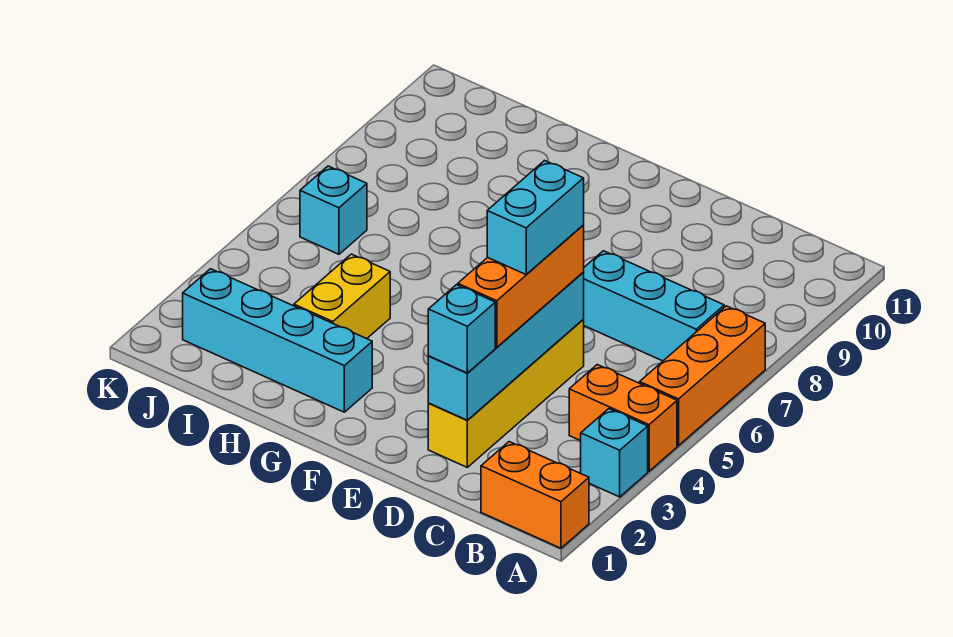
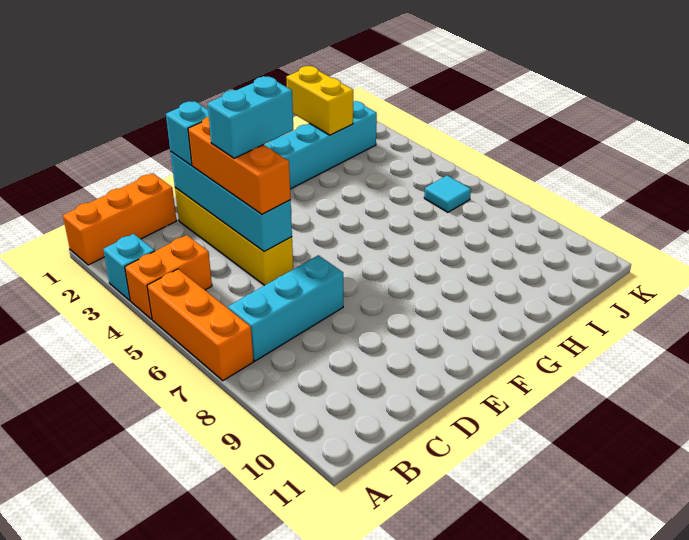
orange 1x2 brick [481,442,589,548] -> orange 1x3 brick [63,173,177,265]
cyan 1x2 brick [487,161,584,274] -> cyan 1x2 brick turned to [207,76,293,158]
yellow 1x2 brick [294,254,390,339] -> yellow 1x2 brick moved to [286,66,353,135]
cyan 1x1 brick [300,166,367,254] -> cyan 1x1 tile [424,175,471,212]

